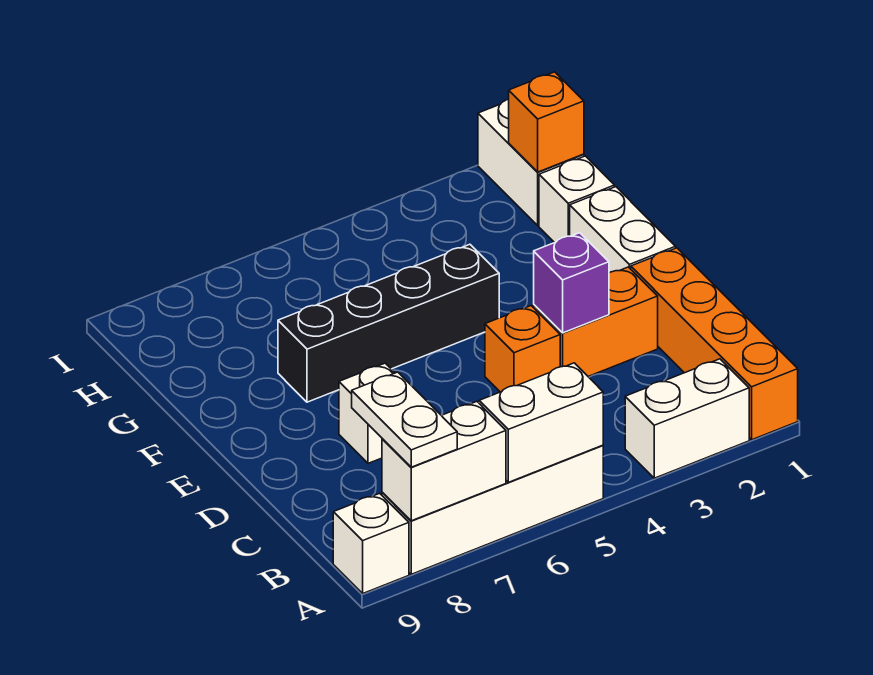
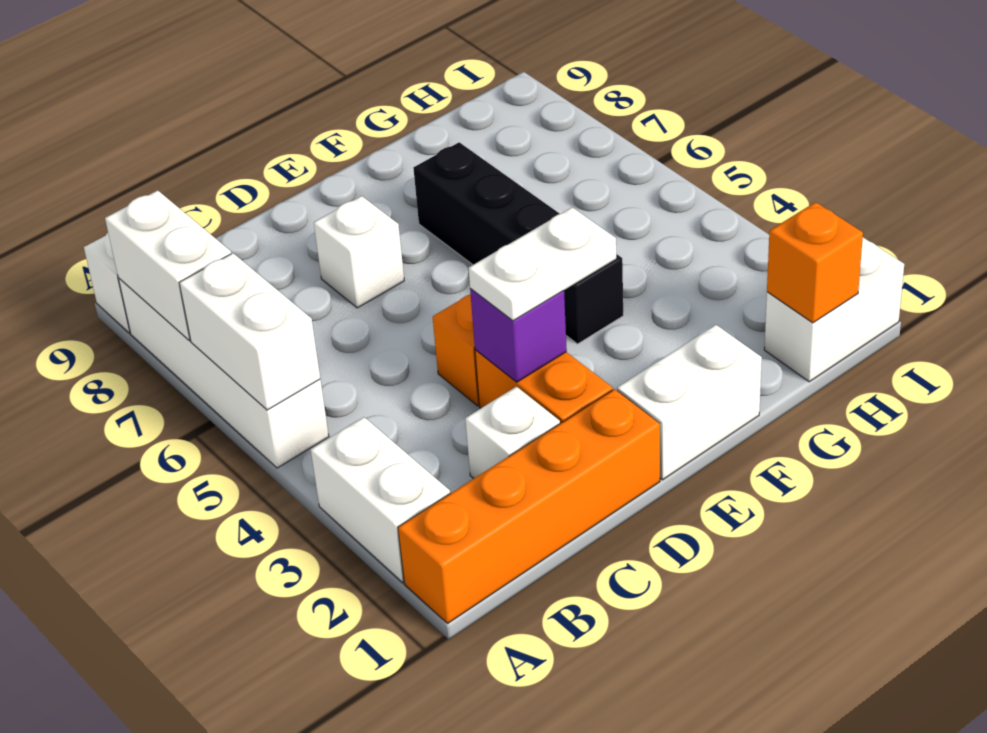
white 1x2 plate [352,372,457,467] -> white 1x2 plate moved to [469,207,616,321]
white 1x1 brick [539,156,614,243] -> white 1x1 brick moved to [465,387,560,479]

